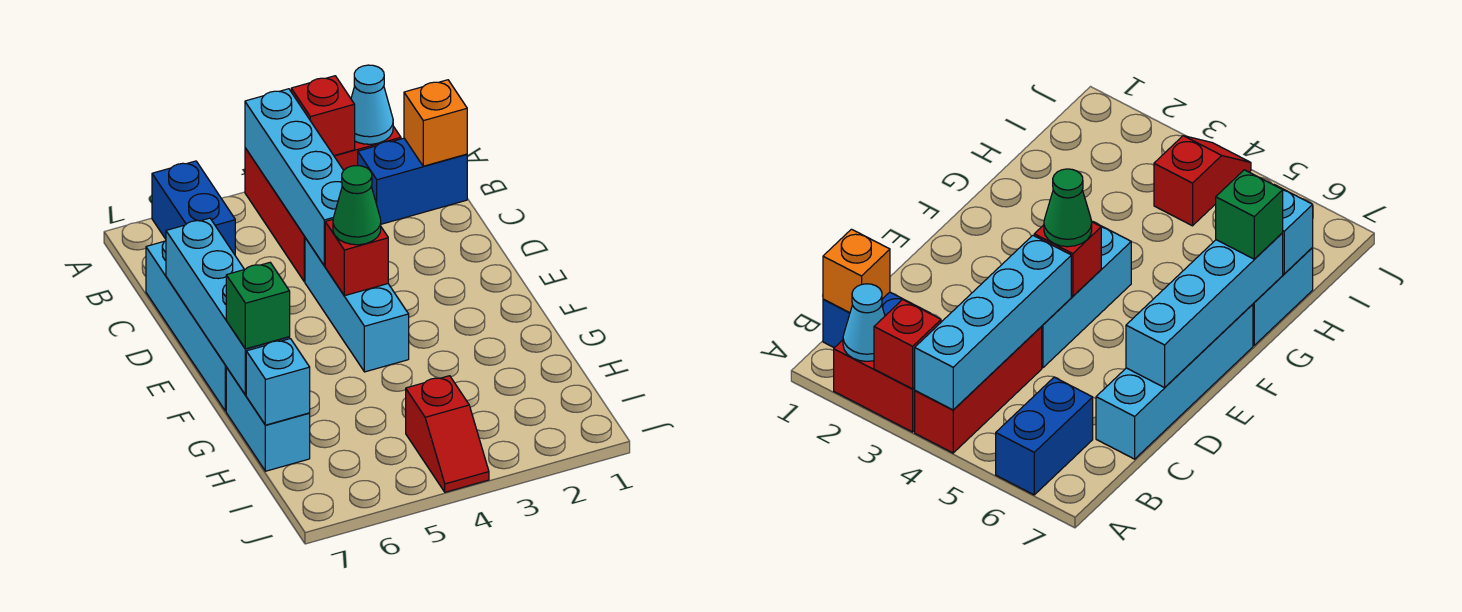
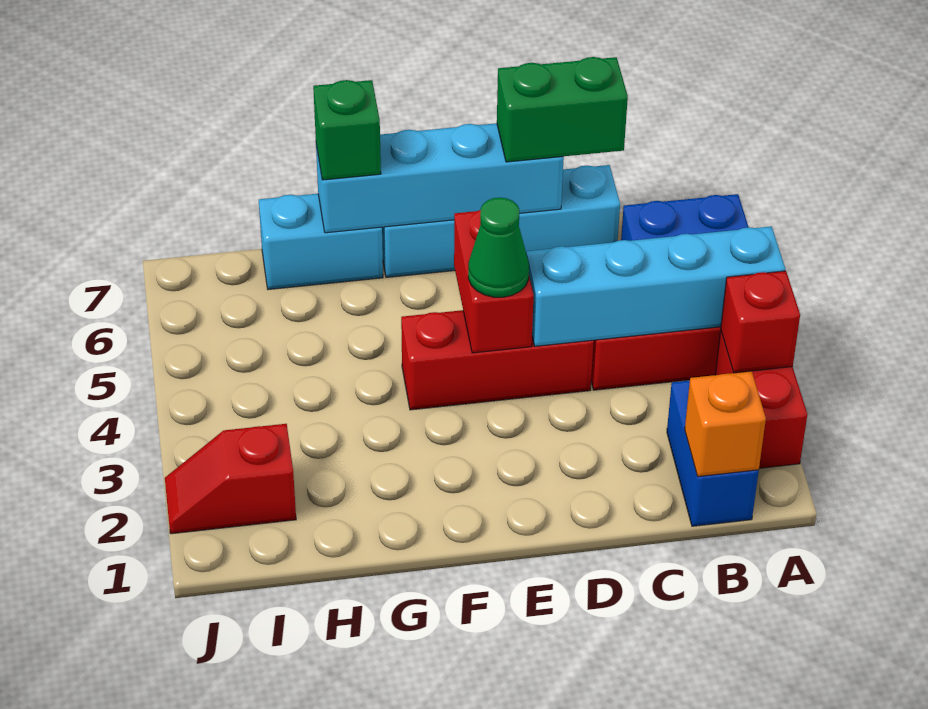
cyan 1x1 cone [351,65,393,144] -> none
none -> green 1x2 brick [497,57,628,162]
cyan 1x3 brick [305,238,409,372] -> red 1x3 brick [401,310,594,410]
red 1x1 brick [325,219,388,296] -> red 1x2 brick [454,210,533,353]
cyan 1x1 brick [246,339,310,425] -> none
red 1x2 slope [406,376,489,492] -> red 1x2 slope moved to [165,424,296,534]

